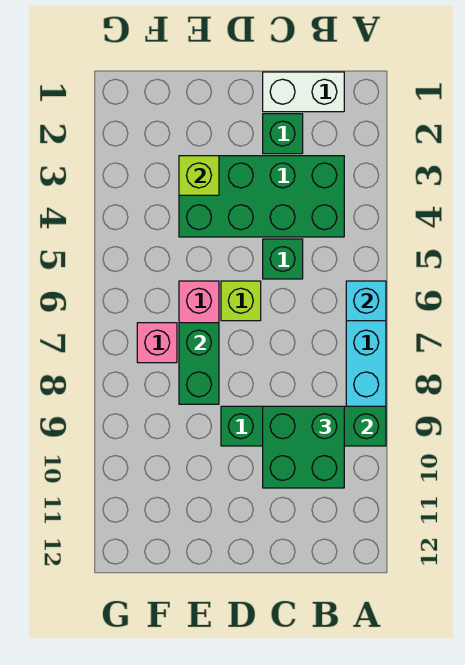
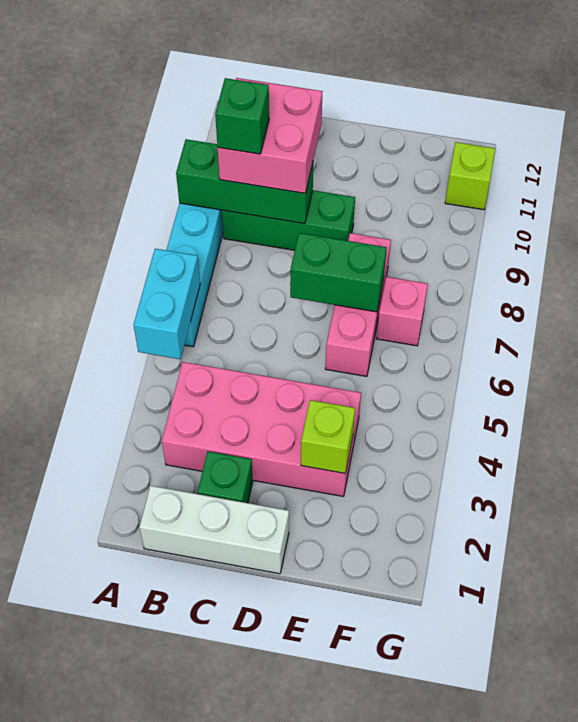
cyan 1x1 brick [346,281,386,321] -> cyan 1x2 brick [134,249,200,359]
white 1x2 brick [263,72,344,112] -> white 1x3 brick [139,486,289,574]
green 2x4 brick [179,156,344,237] -> pink 2x4 brick [162,362,361,496]
green 2x2 brick [263,406,344,488] -> pink 2x2 brick [218,78,323,193]
green 1x1 brick [263,239,303,279] -> green 1x1 brick moved to [215,78,269,154]
lime 1x1 brick [221,281,261,321] -> lime 1x1 brick moved to [445,142,495,210]
green 1x2 brick [179,323,219,404] -> green 1x2 brick turned to [290,233,387,312]

